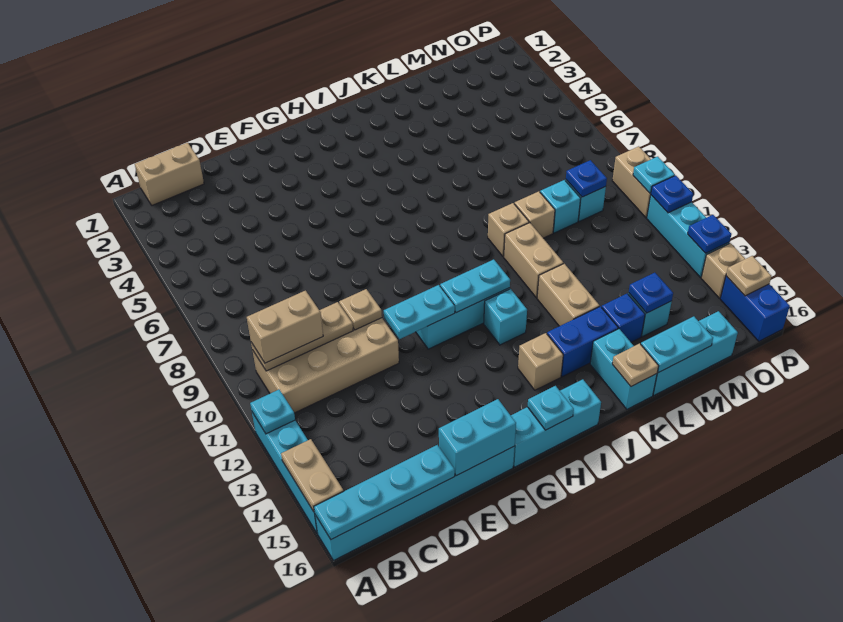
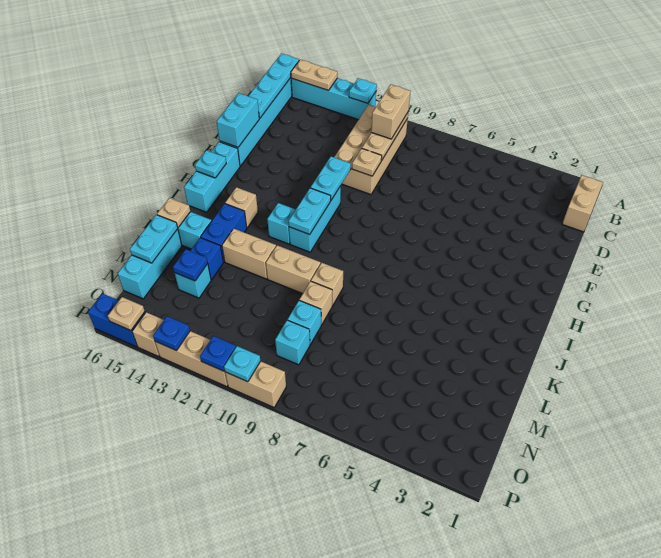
blue 1x1 plate [566,160,607,197] -> none
cyan 1x3 brick [647,195,729,277] -> tan 1x3 brick [155,331,228,387]

